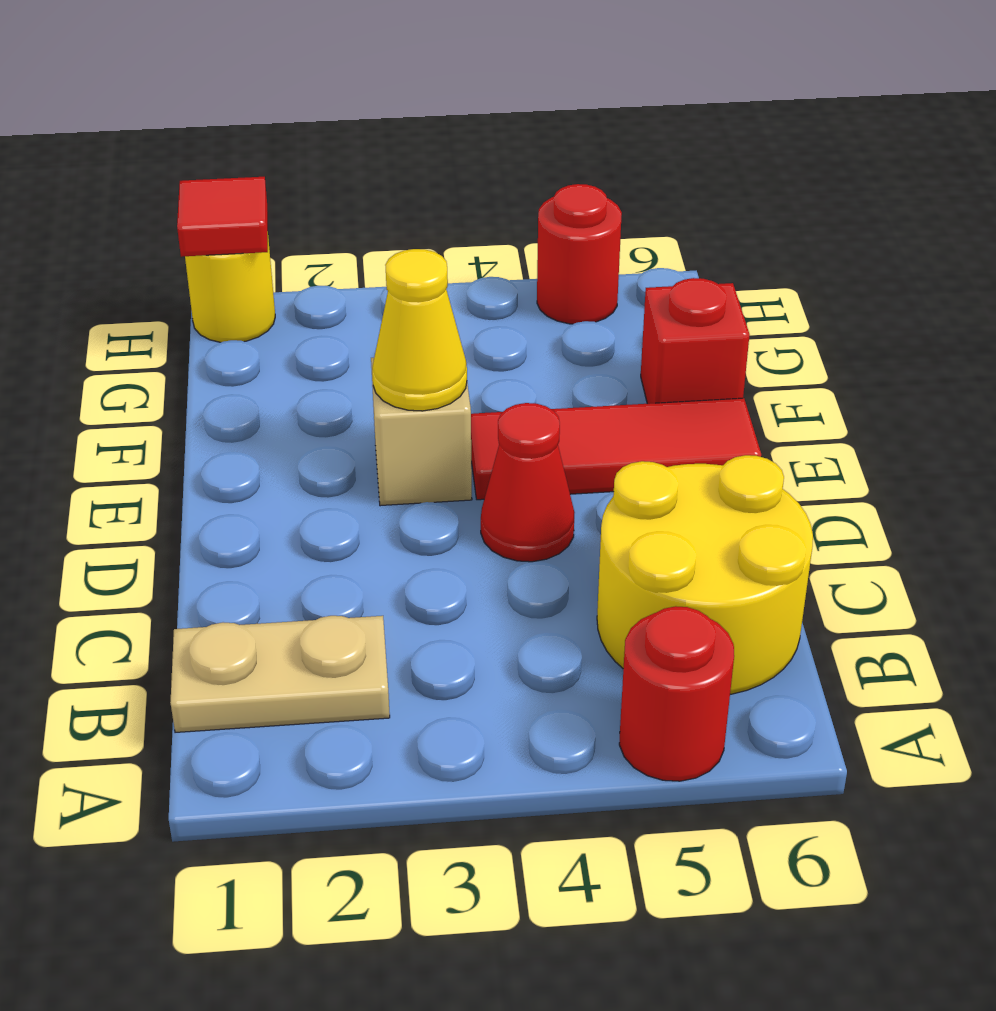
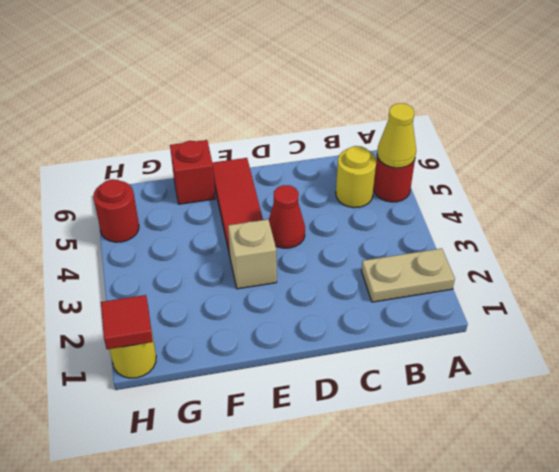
tan 1x2 plate [170,616,390,732] -> tan 1x2 plate turned to [361,248,455,302]
yellow 2x2 round brick [597,455,813,694] -> yellow 1x1 round brick [336,146,376,208]
yellow 1x1 cone [372,249,467,411] -> yellow 1x1 cone moved to [377,103,416,168]

